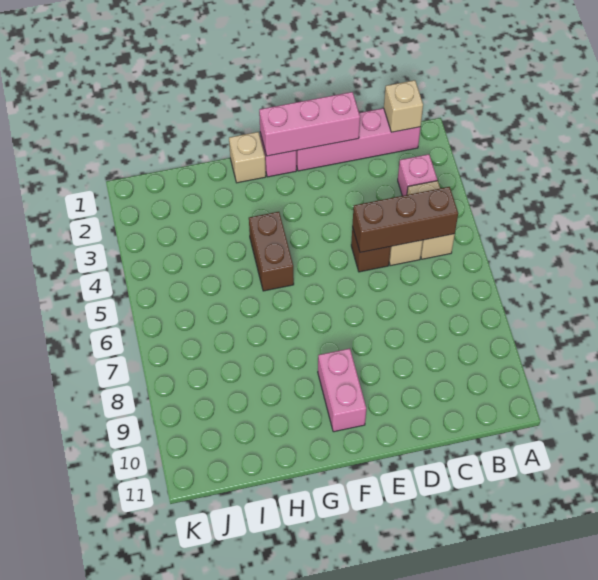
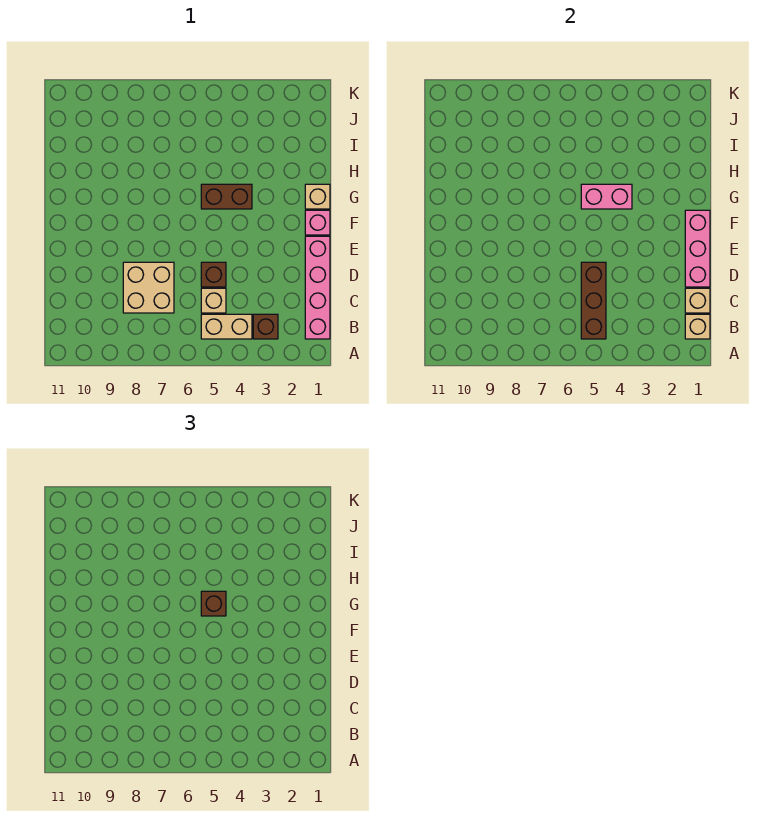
pink 1x1 brick [398,154,437,196] -> brown 1x1 brick [253,314,278,339]
none -> tan 1x1 brick [685,288,710,313]
none -> tan 2x2 brick [123,262,174,313]
pink 1x2 brick [318,349,366,432] -> pink 1x2 brick moved to [581,184,632,209]
none -> brown 1x1 brick [201,591,226,616]

